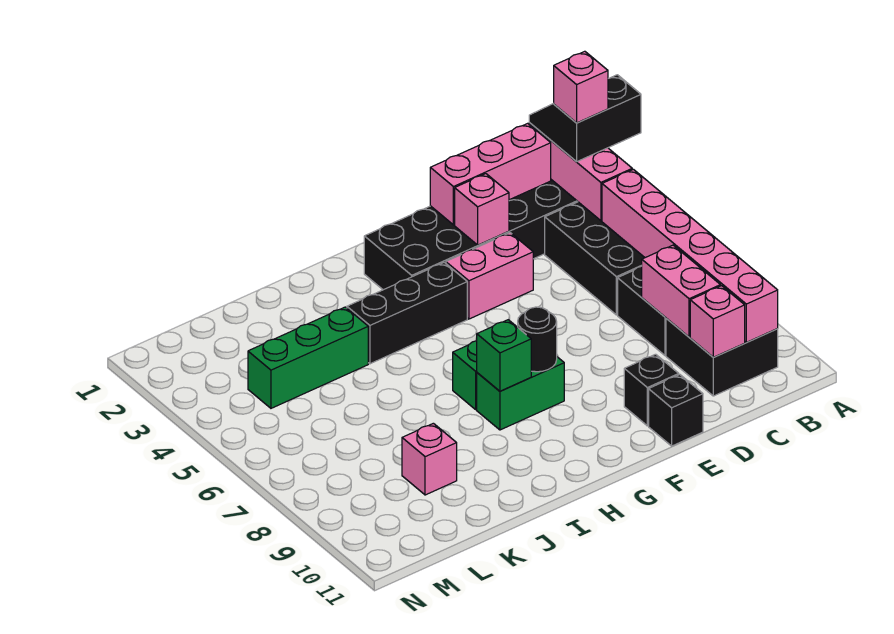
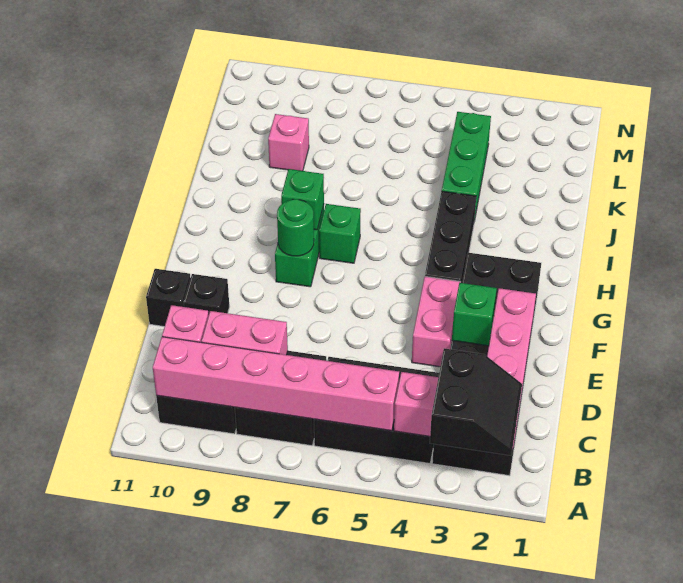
pink 1x1 brick [554,51,608,123] -> none
pink 1x1 brick [455,174,509,245] -> green 1x1 brick [452,283,497,346]
black 1x1 round brick [518,307,557,372] -> green 1x1 round brick [277,199,314,256]

